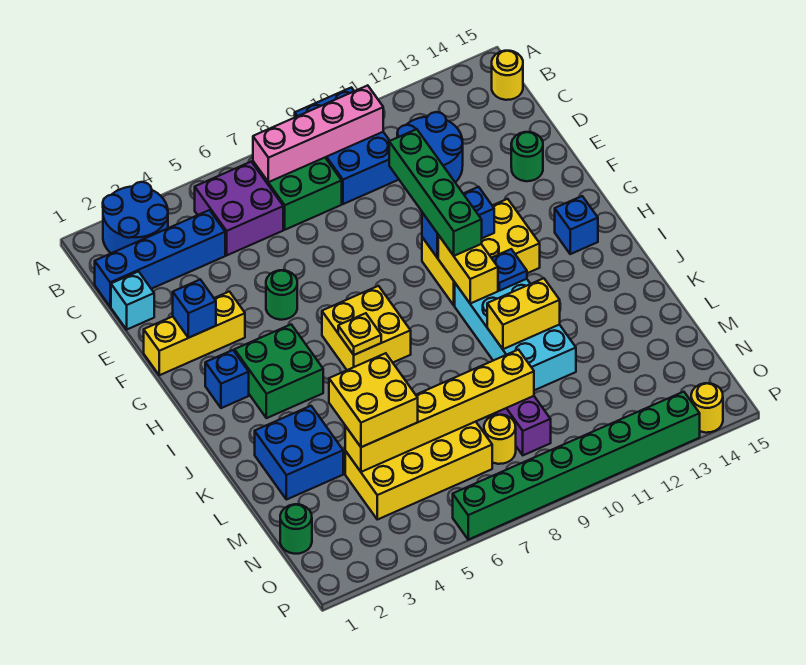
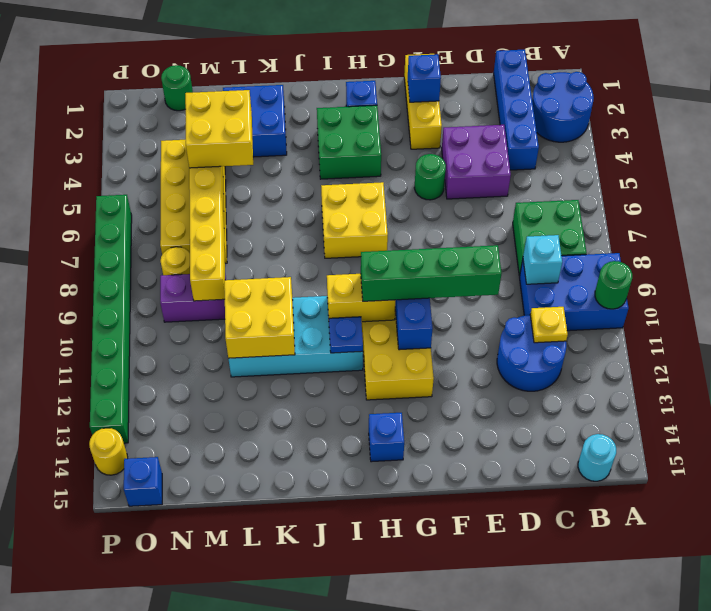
purple 2x2 brick [195,162,283,255] -> purple 2x2 brick moved to [442,125,511,199]
pink 1x4 brick [253,85,383,182] -> none
yellow 1x1 round brick [492,51,523,100] -> cyan 1x1 round brick [578,434,616,481]
cyan 1x1 brick [111,272,154,329] -> cyan 1x1 brick moved to [523,235,562,284]
green 1x1 round brick [511,132,543,181] -> green 1x1 round brick moved to [595,261,632,309]
yellow 1x1 plate [338,313,381,355] -> yellow 1x1 plate moved to [530,307,568,343]
yellow 1x2 brick [487,278,560,349] -> yellow 2x2 brick [224,277,295,358]
none -> blue 1x1 brick [124,457,162,506]

